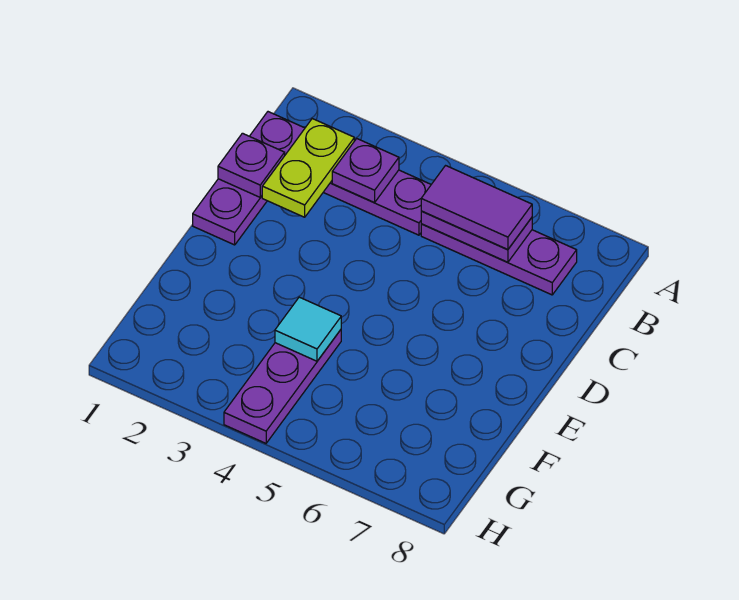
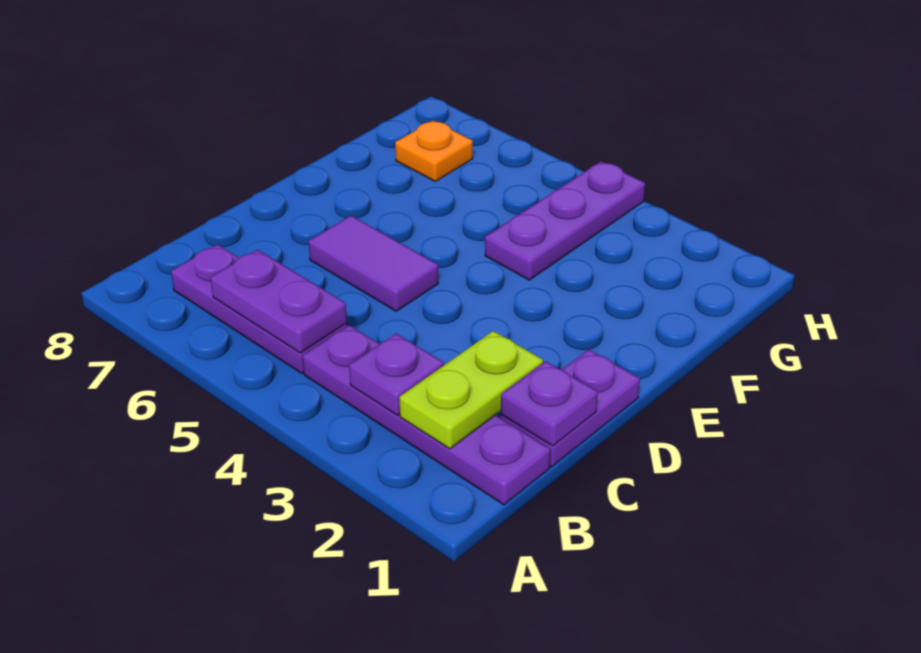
purple 1x2 tile [421,166,532,249] -> purple 1x2 tile moved to [309,216,438,311]
cyan 1x1 tile [275,297,341,361] -> none
none -> orange 1x1 plate [395,121,473,181]

